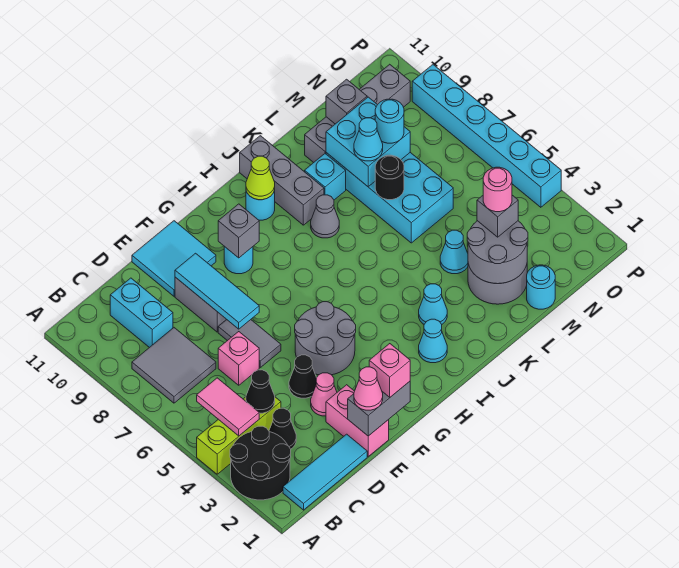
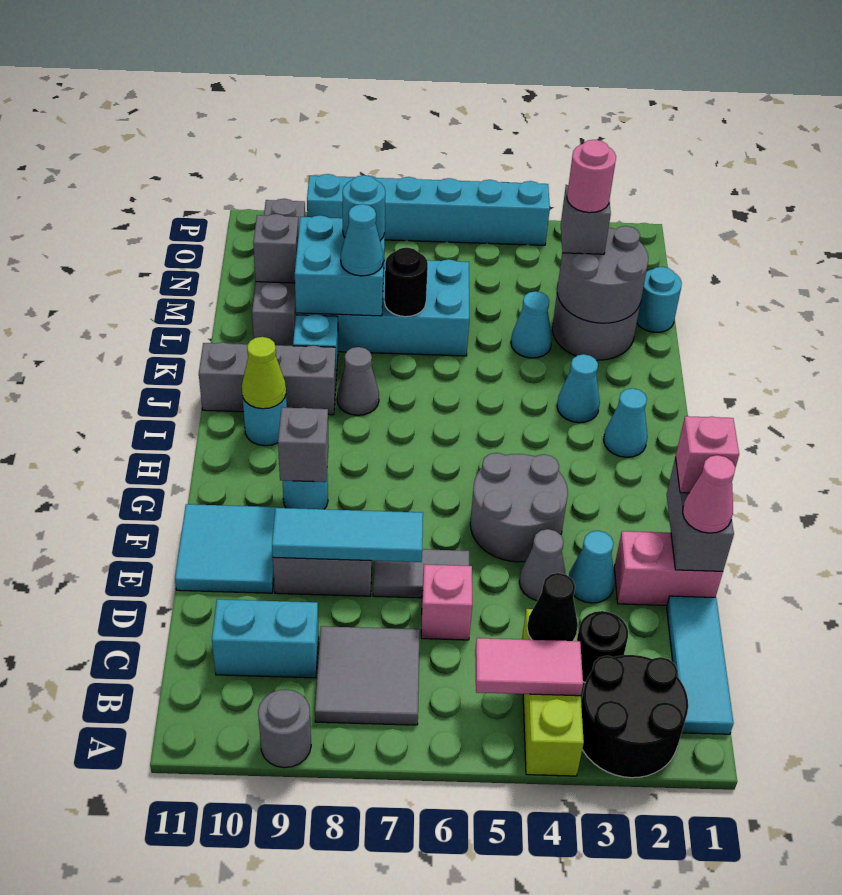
none -> grey 1x1 round brick [258,690,311,768]
black 1x1 cone [269,408,296,449] -> black 1x1 round brick [577,611,628,682]
pink 1x1 cone [311,373,337,416] -> cyan 1x1 cone [569,531,615,603]
black 1x1 cone [289,355,317,398] -> grey 1x1 cone [519,529,566,601]

